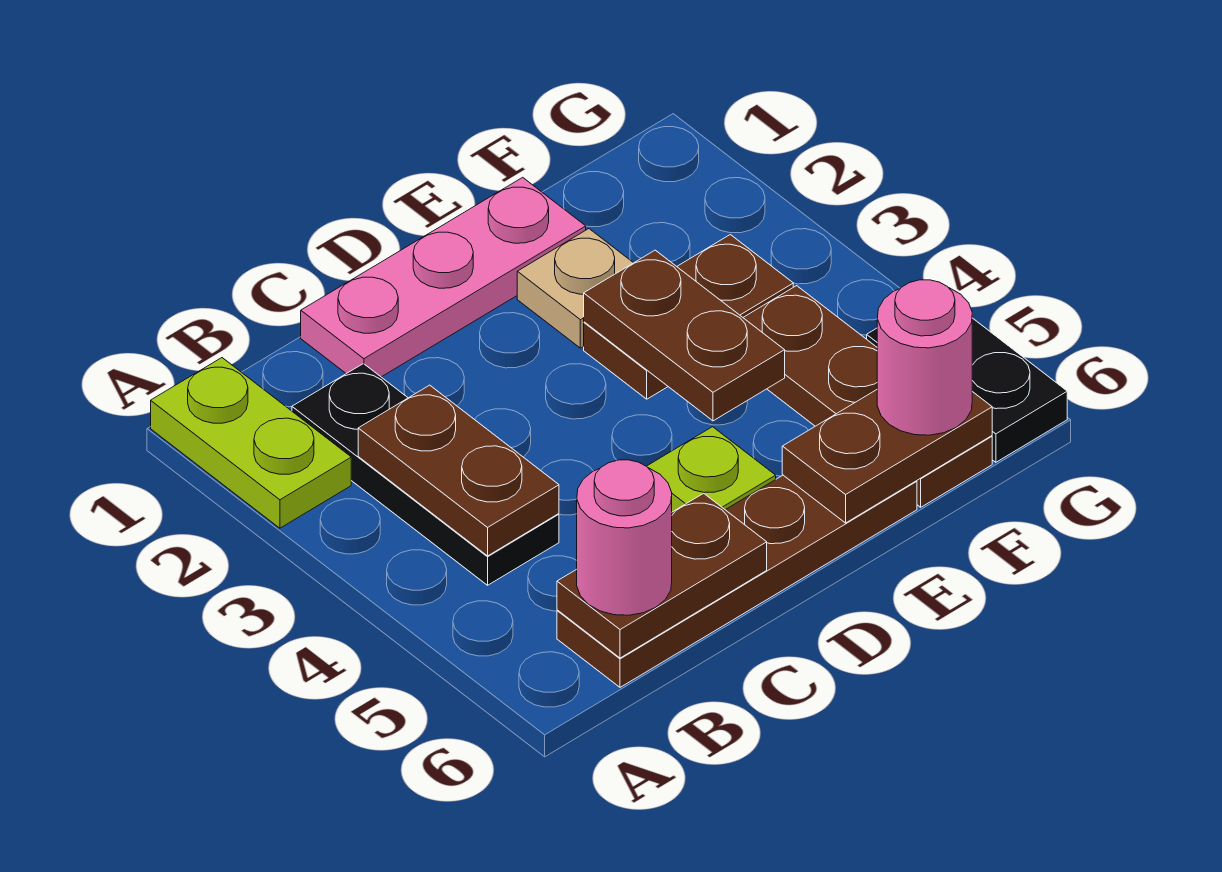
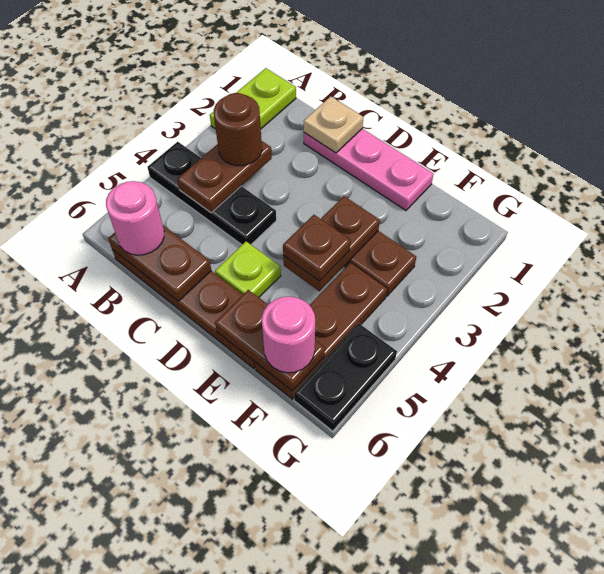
black 1x3 plate [292,364,559,585] -> black 1x3 plate turned to [148,142,276,245]
none -> brown 1x1 round brick [214,93,262,166]
tan 1x1 plate [517,229,633,348] -> tan 1x1 plate moved to [304,96,363,153]
none -> brown 1x1 plate [283,215,351,281]

